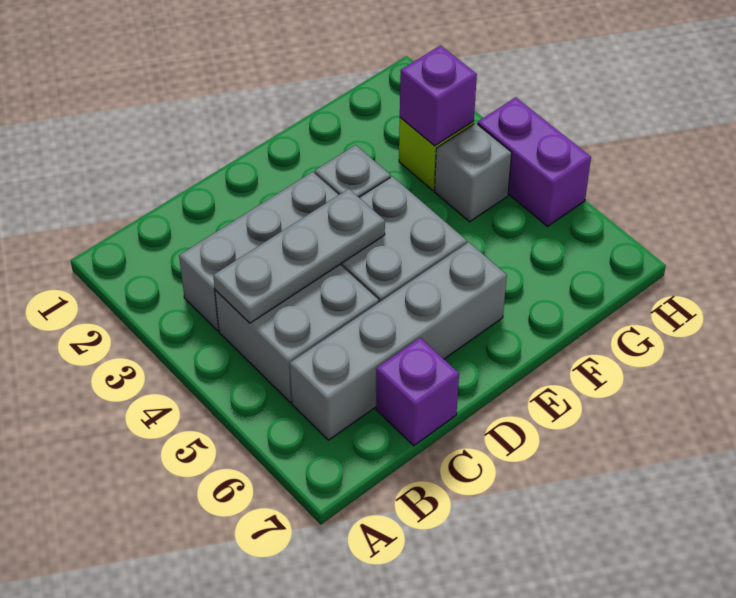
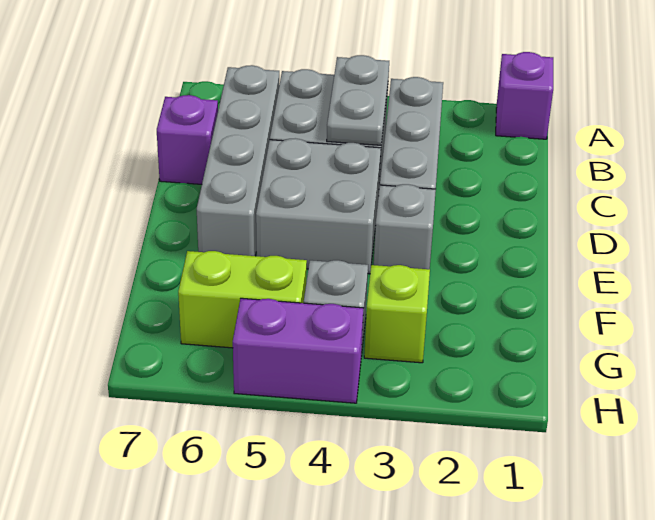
grey 1x3 plate [213,189,385,323] -> grey 1x2 plate [327,55,389,145]
purple 1x1 brick [400,45,477,146] -> purple 1x1 brick moved to [496,52,553,139]
none -> lime 1x2 brick [178,251,307,348]

